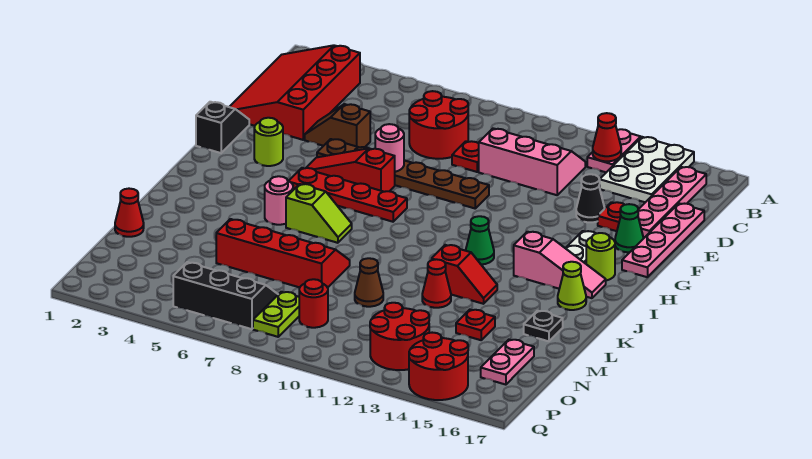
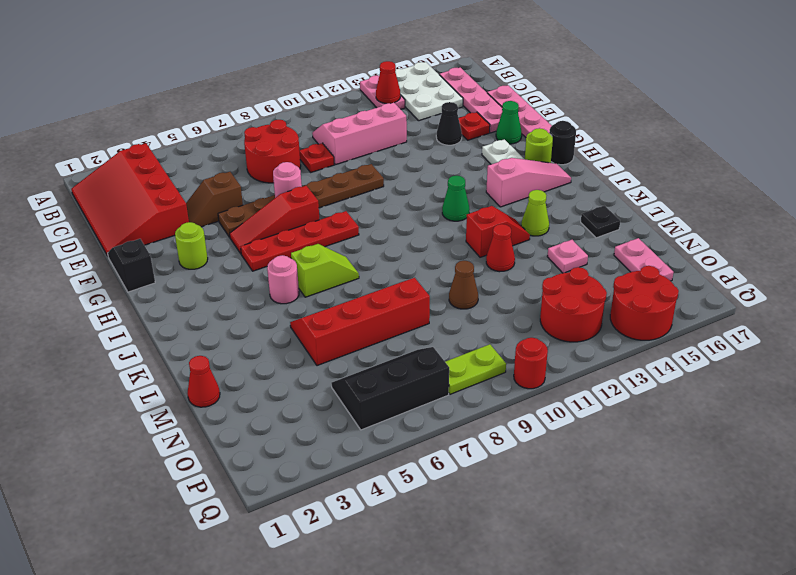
none -> black 1x1 round brick [549,121,576,165]
lime 1x1 cone [558,262,586,310] -> lime 1x1 cone moved to [521,190,549,236]
red 1x1 plate [456,310,495,340] -> pink 1x1 plate [547,240,588,273]
lime 1x2 plate [253,292,299,337] -> lime 1x2 plate turned to [445,344,506,394]
red 1x1 round brick [299,279,328,328] -> red 1x1 round brick moved to [514,338,548,389]

